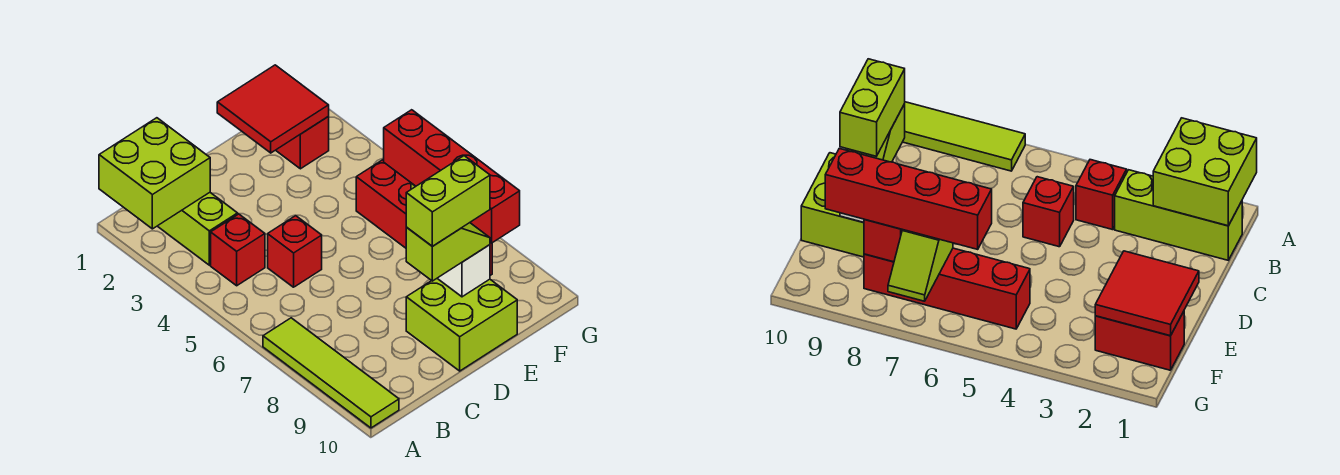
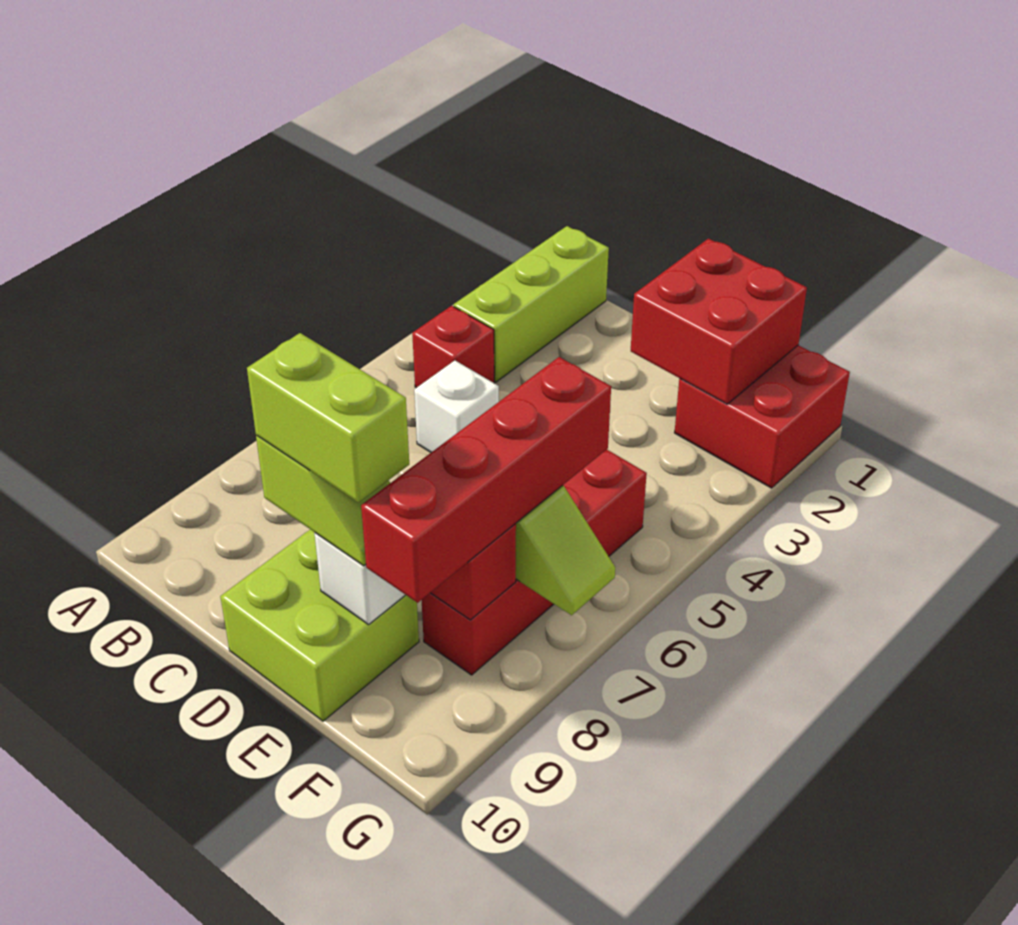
lime 2x2 brick [99,118,210,229] -> none
lime 1x4 tile [263,318,399,428] -> none
red 1x1 brick [268,216,322,287] -> white 1x1 brick [414,361,499,452]
red 2x2 tile [217,65,329,153] -> red 2x2 brick [631,239,807,404]
red 1x2 brick [276,117,329,169] -> red 2x2 brick [675,345,850,488]

